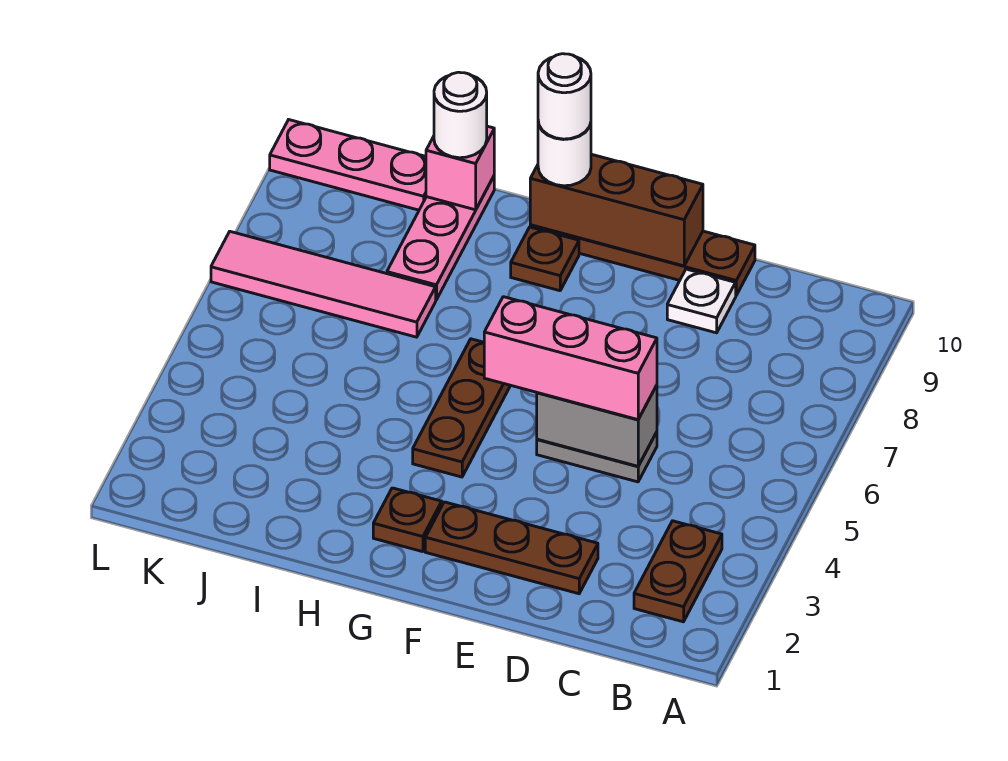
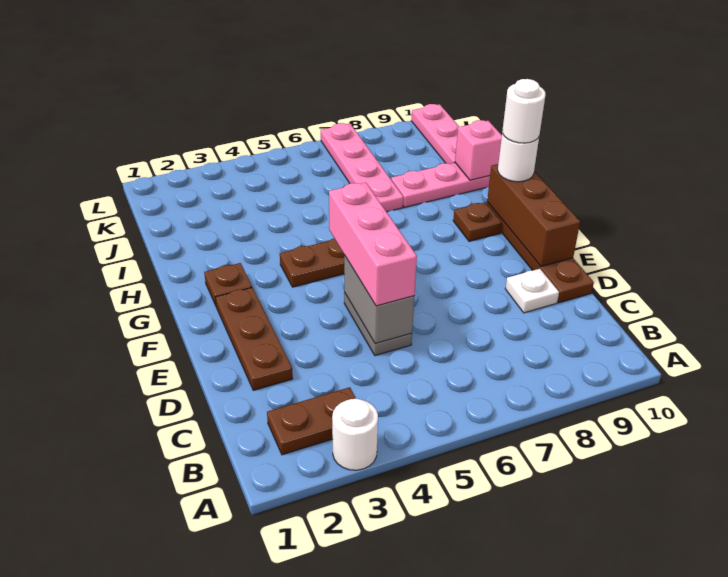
pink 1x4 tile [211,232,436,337] -> pink 1x4 plate [321,123,403,212]
white 1x1 round brick [434,72,487,158] -> white 1x1 round brick moved to [332,399,378,470]

